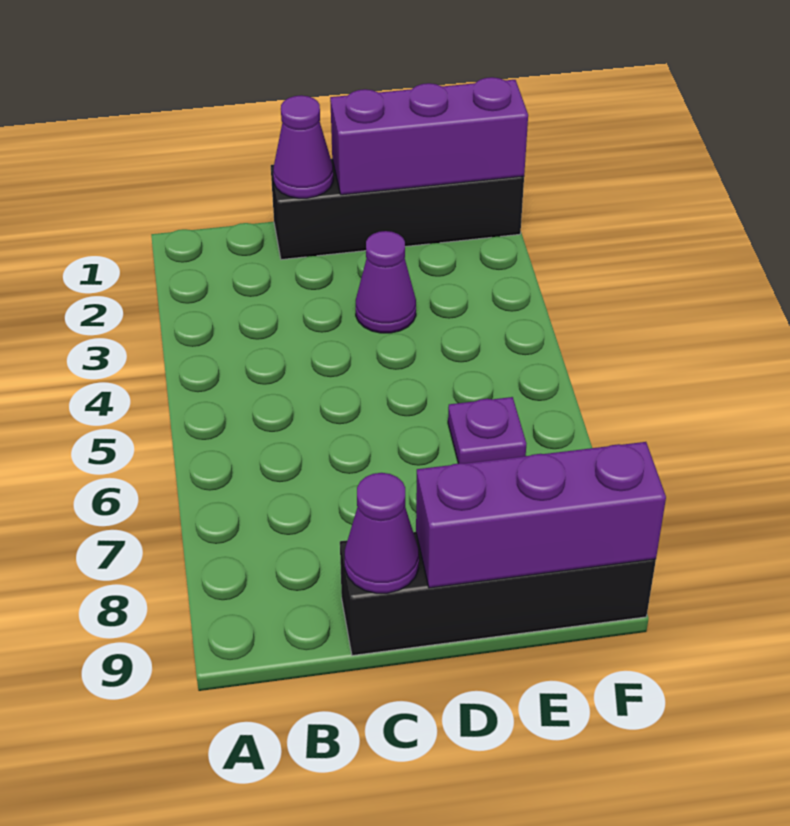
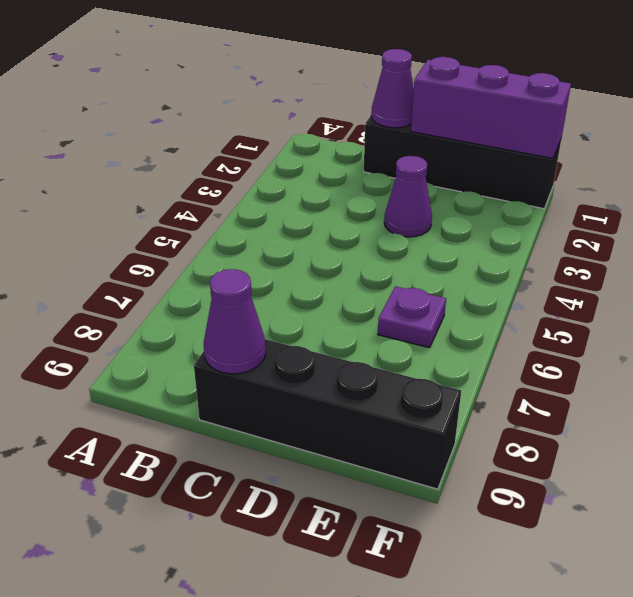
purple 1x3 brick [416,442,666,588] -> none

